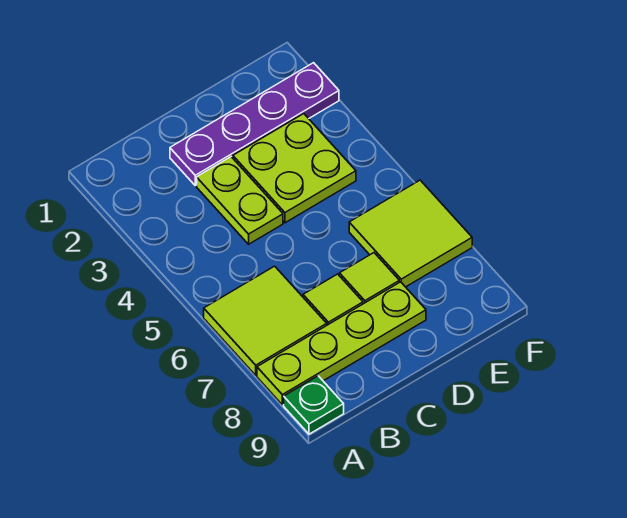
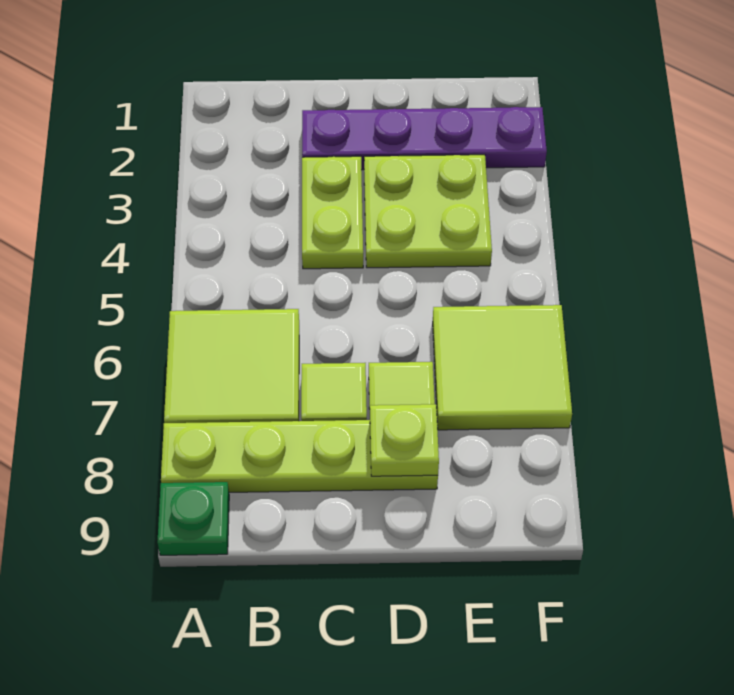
none -> lime 1x1 plate [370,404,439,476]

